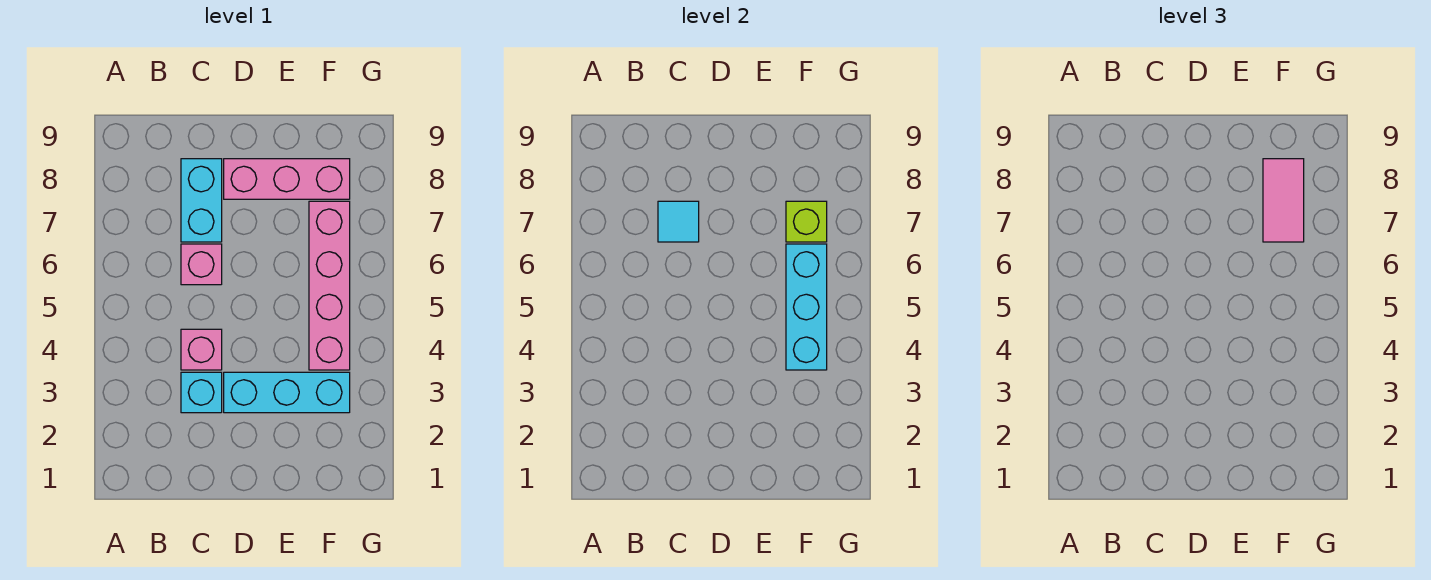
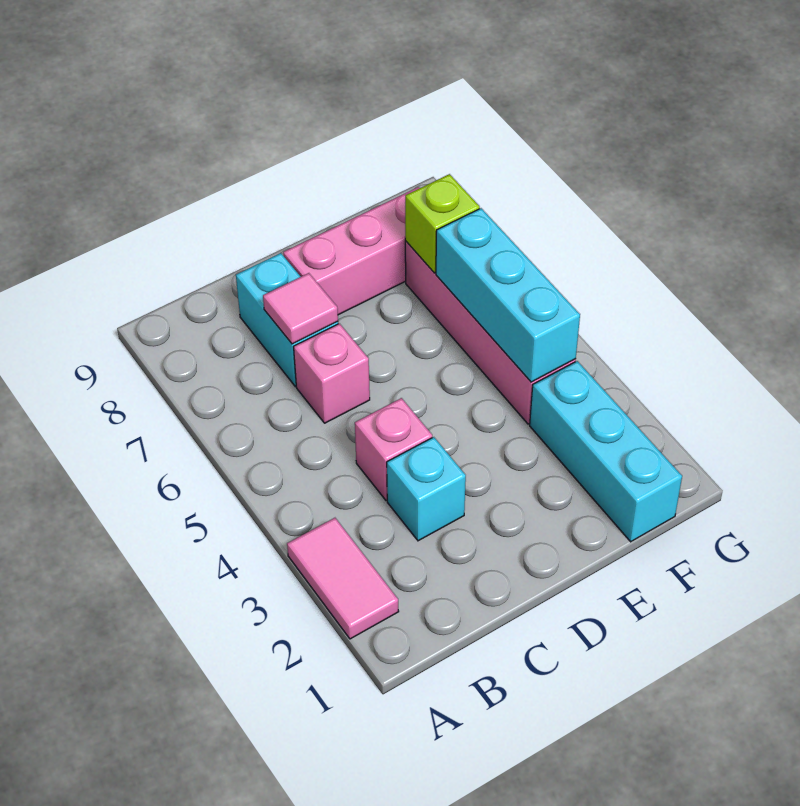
cyan 1x1 tile [658,201,699,242] -> pink 1x1 tile [263,273,338,344]
cyan 1x3 brick [224,372,350,413] -> cyan 1x3 brick turned to [530,361,682,542]
pink 1x2 tile [1263,159,1304,242] -> pink 1x2 tile moved to [287,518,399,639]

